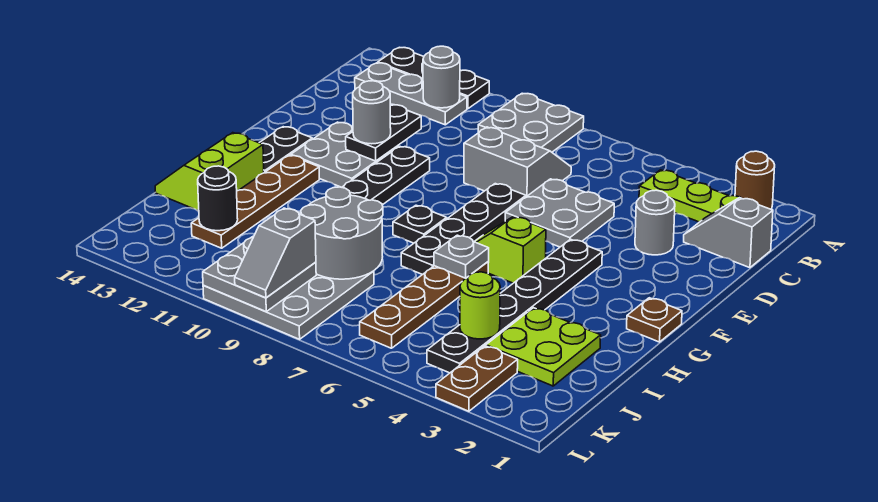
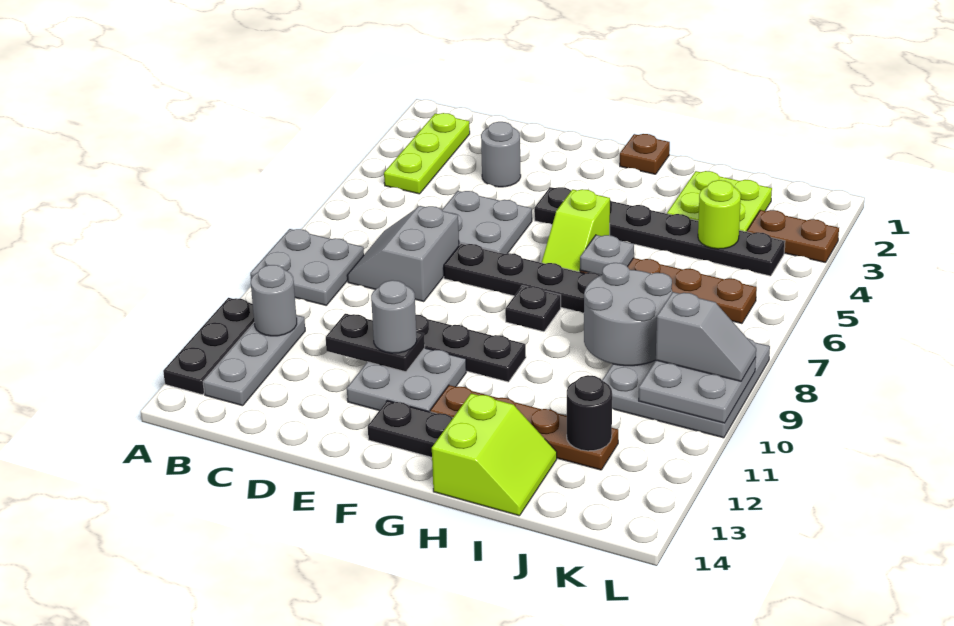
brown 1x1 round brick [735,151,775,209] -> none
grey 1x2 slope [684,198,773,268] -> none
lime 2x2 slope [155,133,264,211] -> lime 2x2 slope turned to [432,393,557,516]

